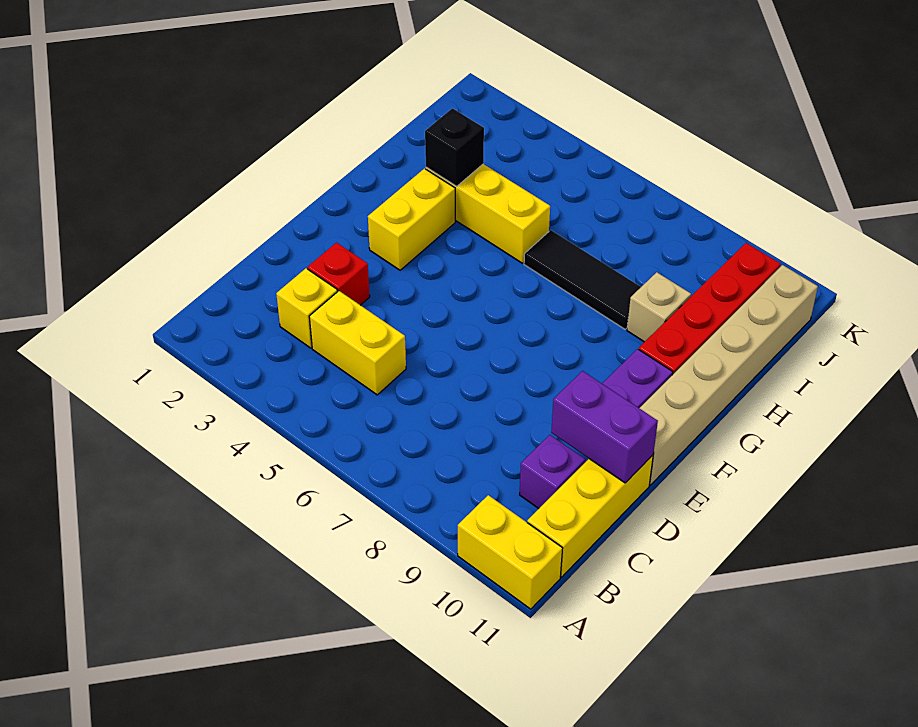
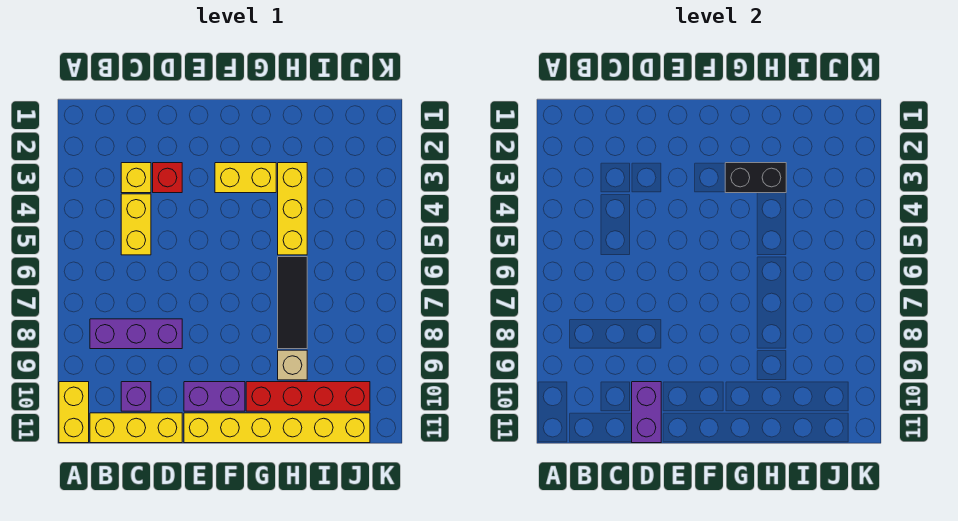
none -> purple 1x3 brick [90,319,182,349]
tan 1x6 brick [640,265,818,485] -> yellow 1x6 brick [184,413,370,443]
black 1x1 brick [425,108,484,186] -> black 1x2 brick [725,163,786,193]

